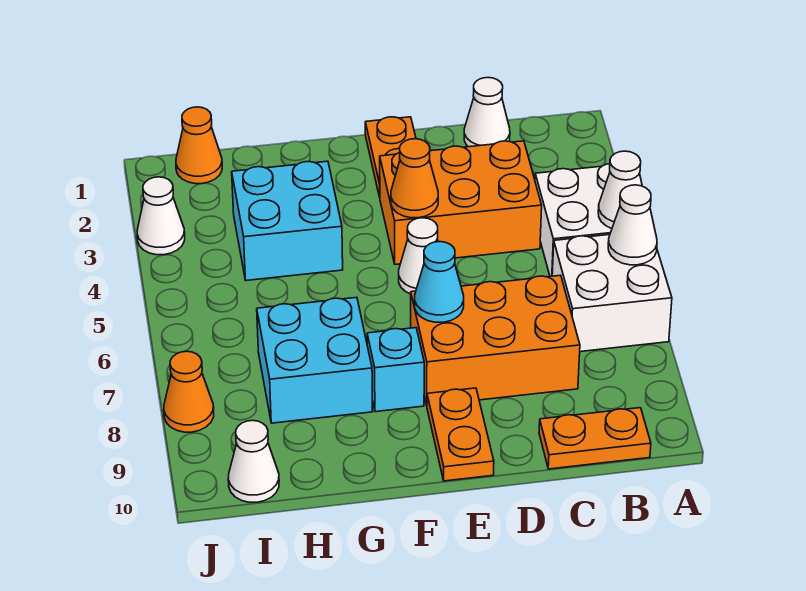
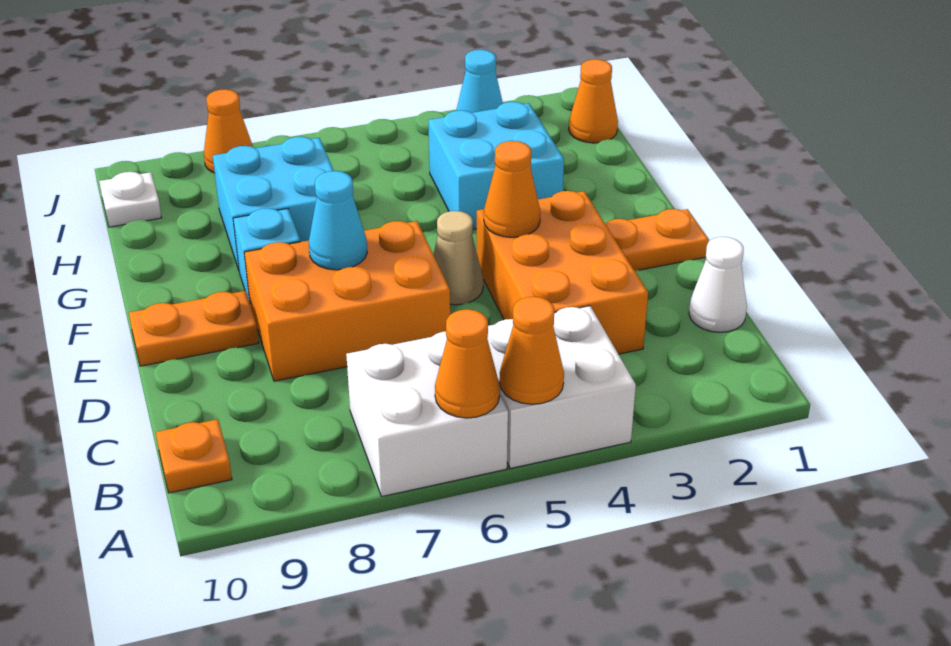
white 1x1 cone [598,151,642,229] -> orange 1x1 cone [500,297,564,404]
white 1x1 cone [608,185,657,265] -> orange 1x1 cone [435,309,500,418]
orange 1x2 plate [539,408,651,469] -> orange 1x1 plate [156,419,232,493]
orange 2x3 brick [411,275,580,405] -> orange 2x3 brick turned to [244,221,450,381]
white 1x1 cone [399,218,438,294] -> tan 1x1 cone [433,211,483,305]
white 1x1 cone [228,420,279,502] -> white 1x1 plate [99,172,162,227]
white 1x1 cone [137,177,185,255] -> cyan 1x1 cone [456,50,503,113]

